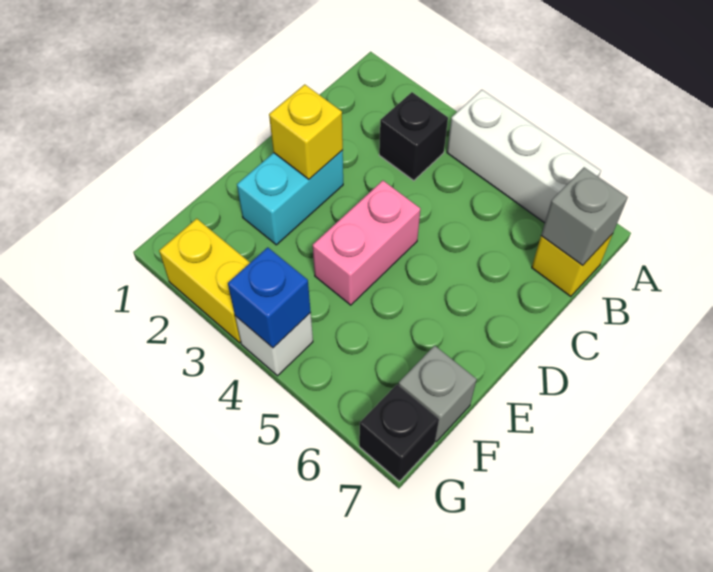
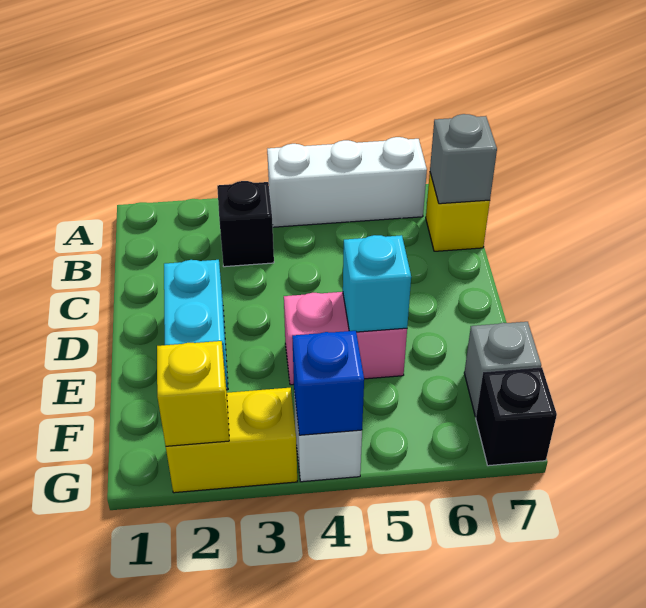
yellow 1x1 brick [269,84,343,179] -> yellow 1x1 brick moved to [157,341,229,446]
pink 1x2 brick [313,181,420,305] -> pink 1x2 brick turned to [284,292,407,385]
none -> cyan 1x1 brick [343,235,411,332]

